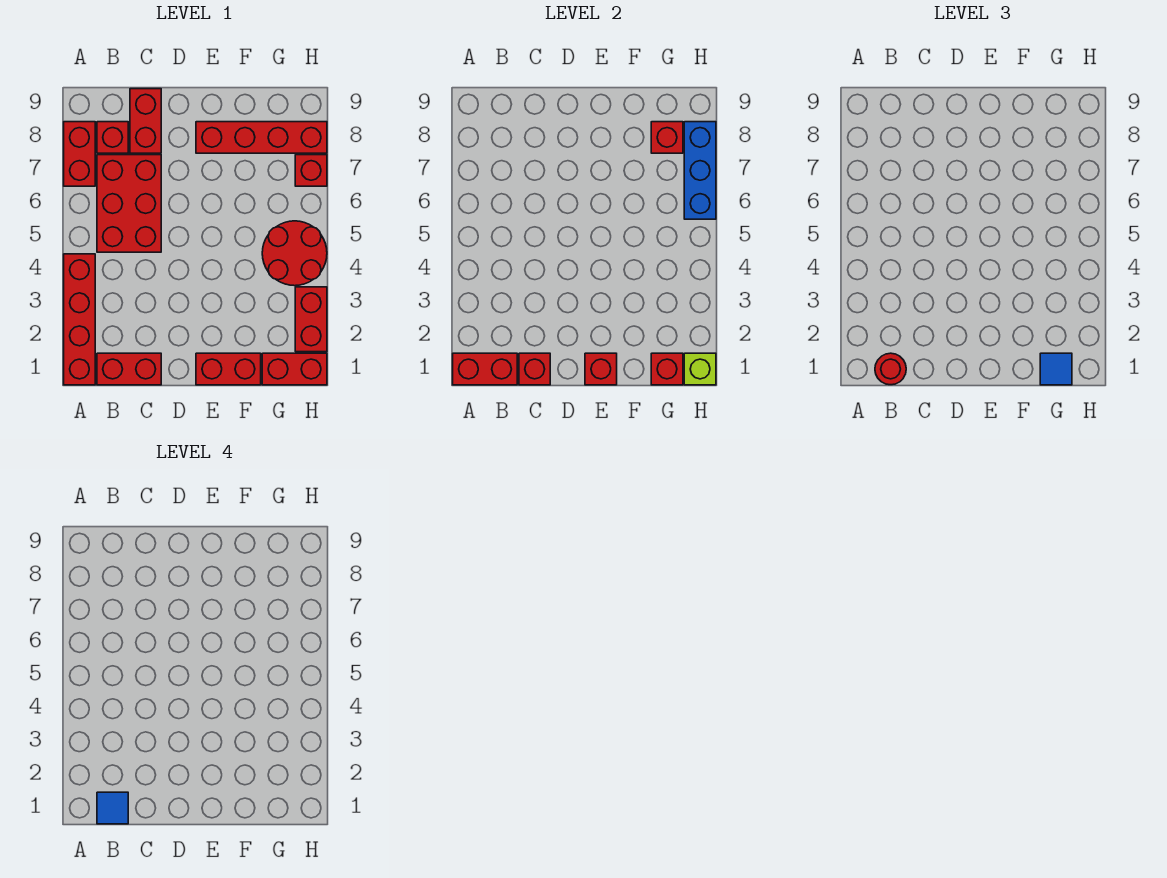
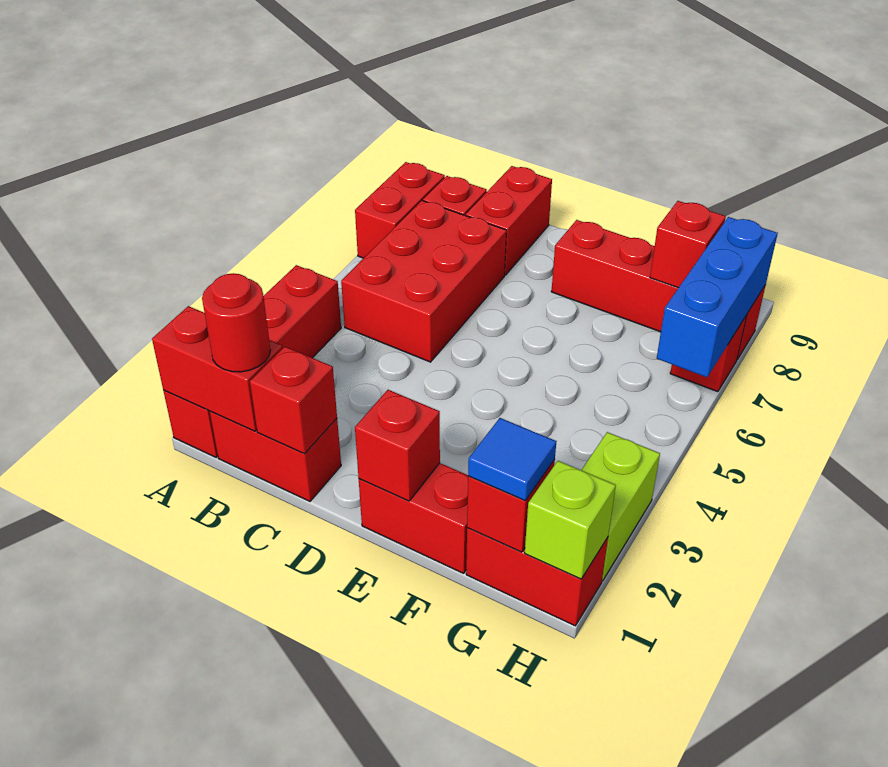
blue 1x1 tile [97,792,128,824] -> none
red 2x2 round brick [262,221,327,286] -> none
red 1x2 brick [295,287,327,352] -> lime 1x2 brick [582,432,660,581]

